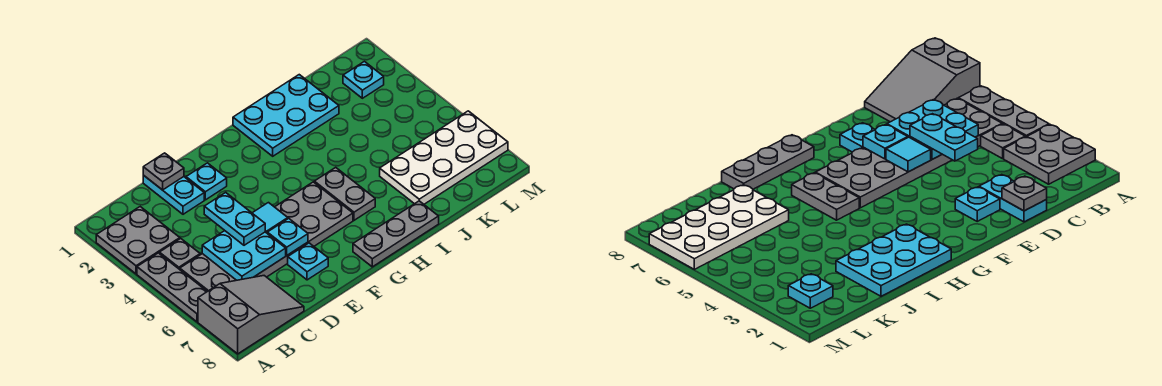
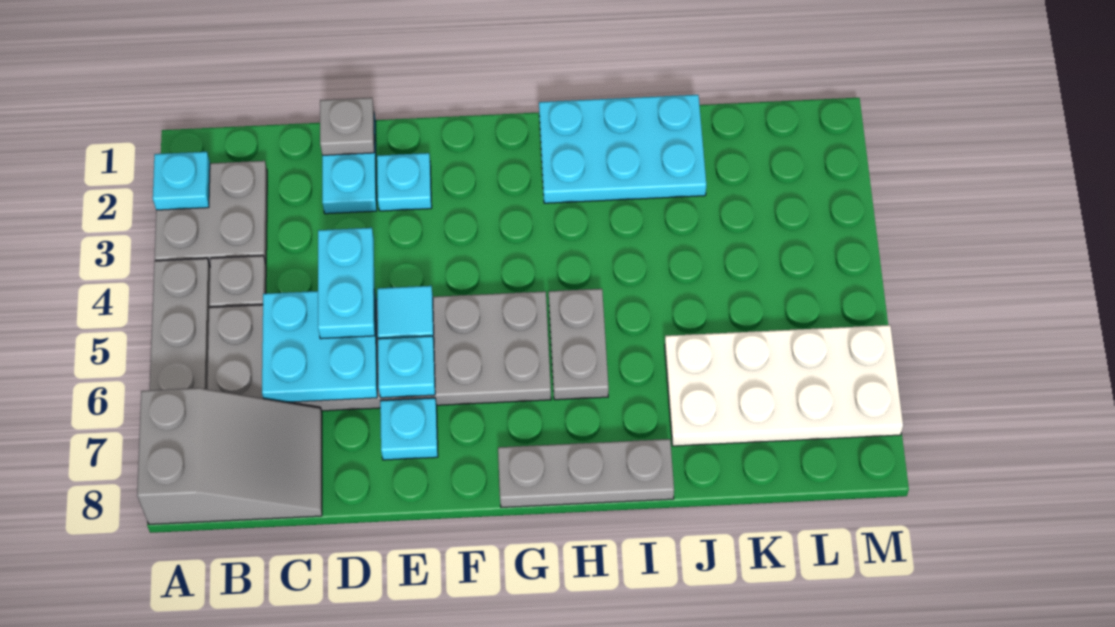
cyan 1x1 plate [343,61,384,98] -> cyan 1x1 plate moved to [153,152,210,210]

